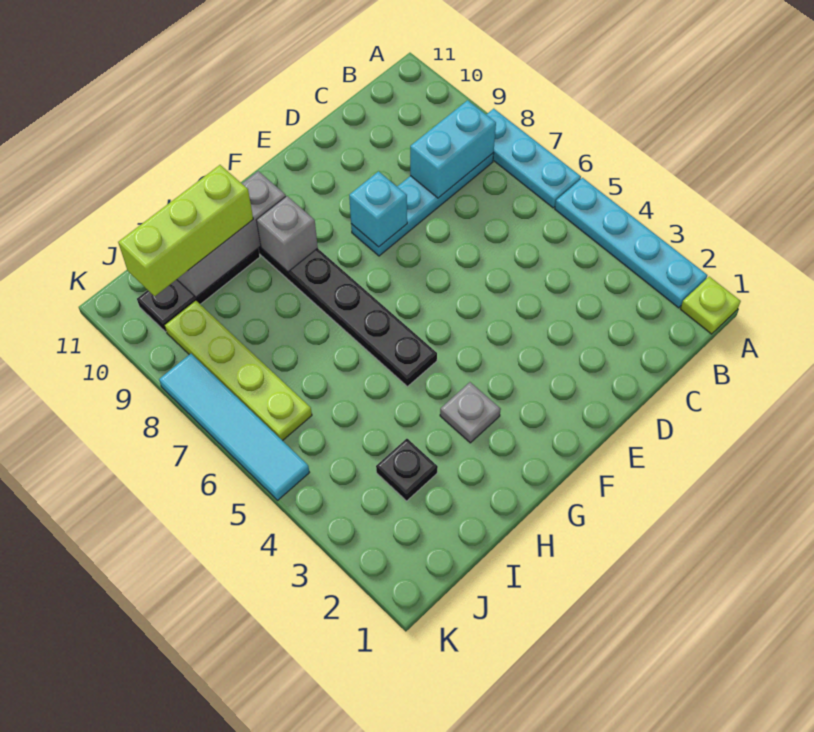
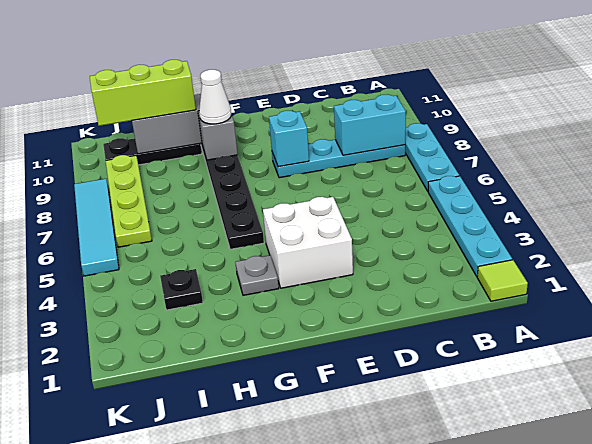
lime 1x1 plate [680,277,741,334] -> lime 1x1 tile [477,260,528,301]
none -> white 2x2 brick [263,197,353,288]
none -> white 1x1 cone [199,70,231,124]

